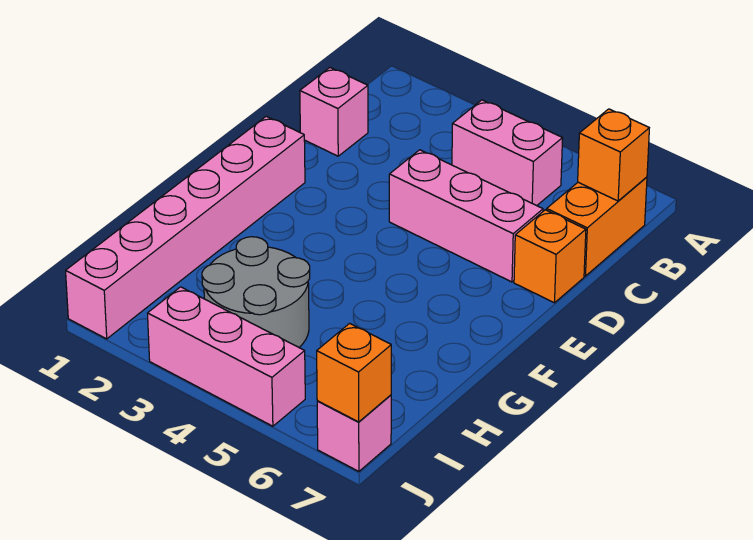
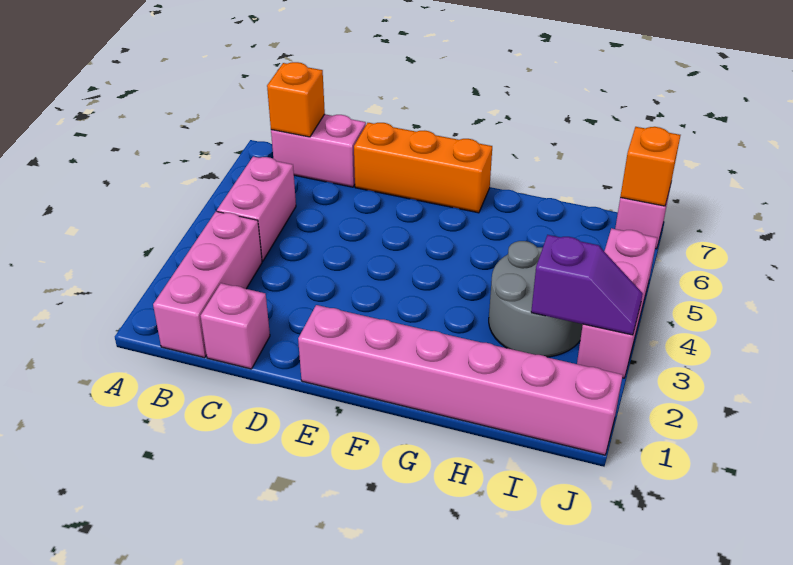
orange 1x2 brick [547,177,647,276] -> pink 1x2 brick [271,114,366,187]
pink 1x3 brick [389,150,543,282] -> pink 1x3 brick moved to [153,211,262,358]
orange 1x1 brick [514,210,586,303] -> orange 1x3 brick [354,123,492,213]
none -> purple 1x2 slope [531,235,643,335]

